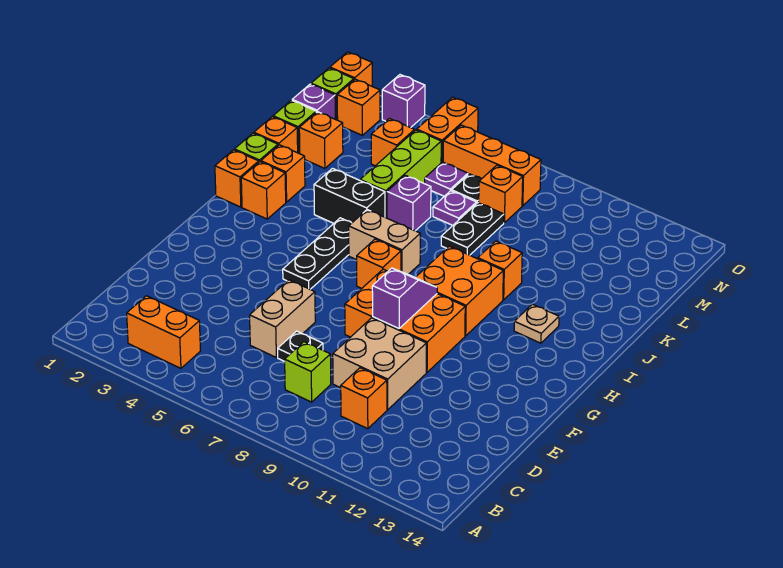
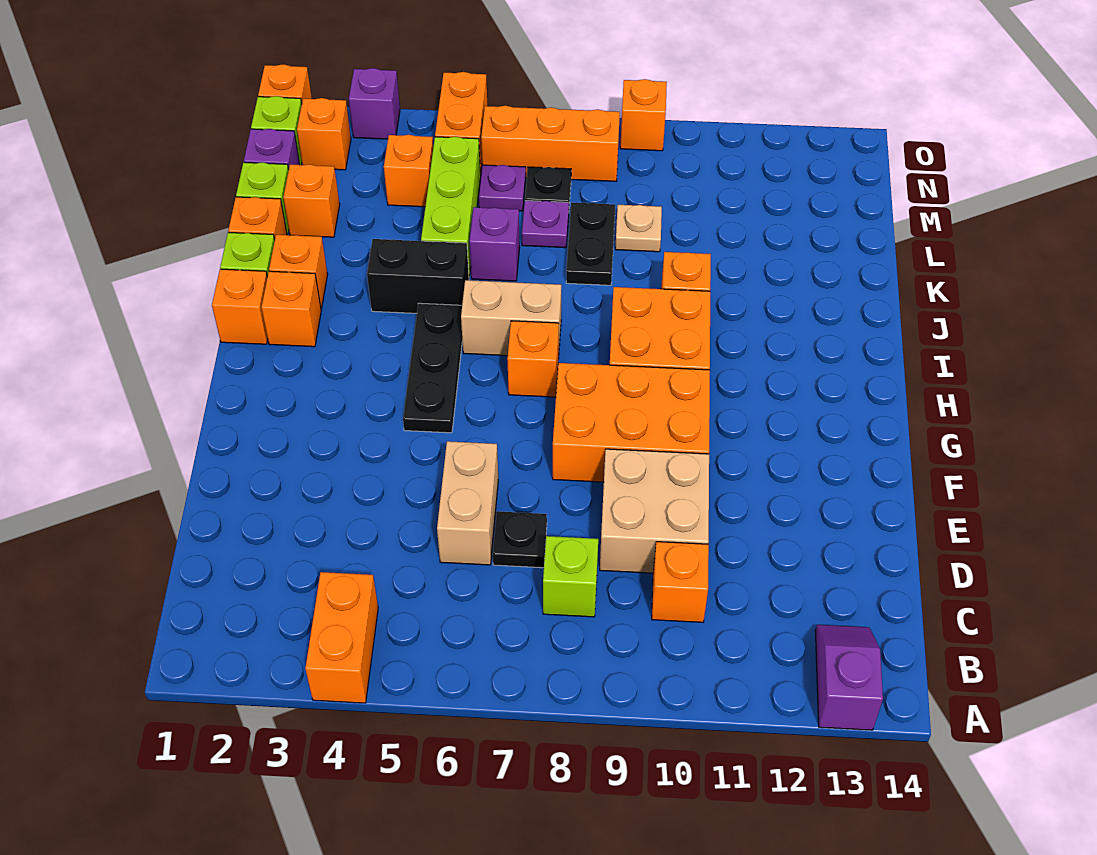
orange 1x2 brick [127,296,200,368] -> orange 1x2 brick turned to [305,572,378,703]
purple 1x2 slope [372,268,437,329] -> purple 1x2 slope moved to [815,625,883,730]
tan 1x1 plate [514,304,559,343] -> tan 1x1 plate moved to [615,205,662,252]
orange 1x1 brick [479,165,523,223] -> orange 1x1 brick moved to [620,79,667,151]

